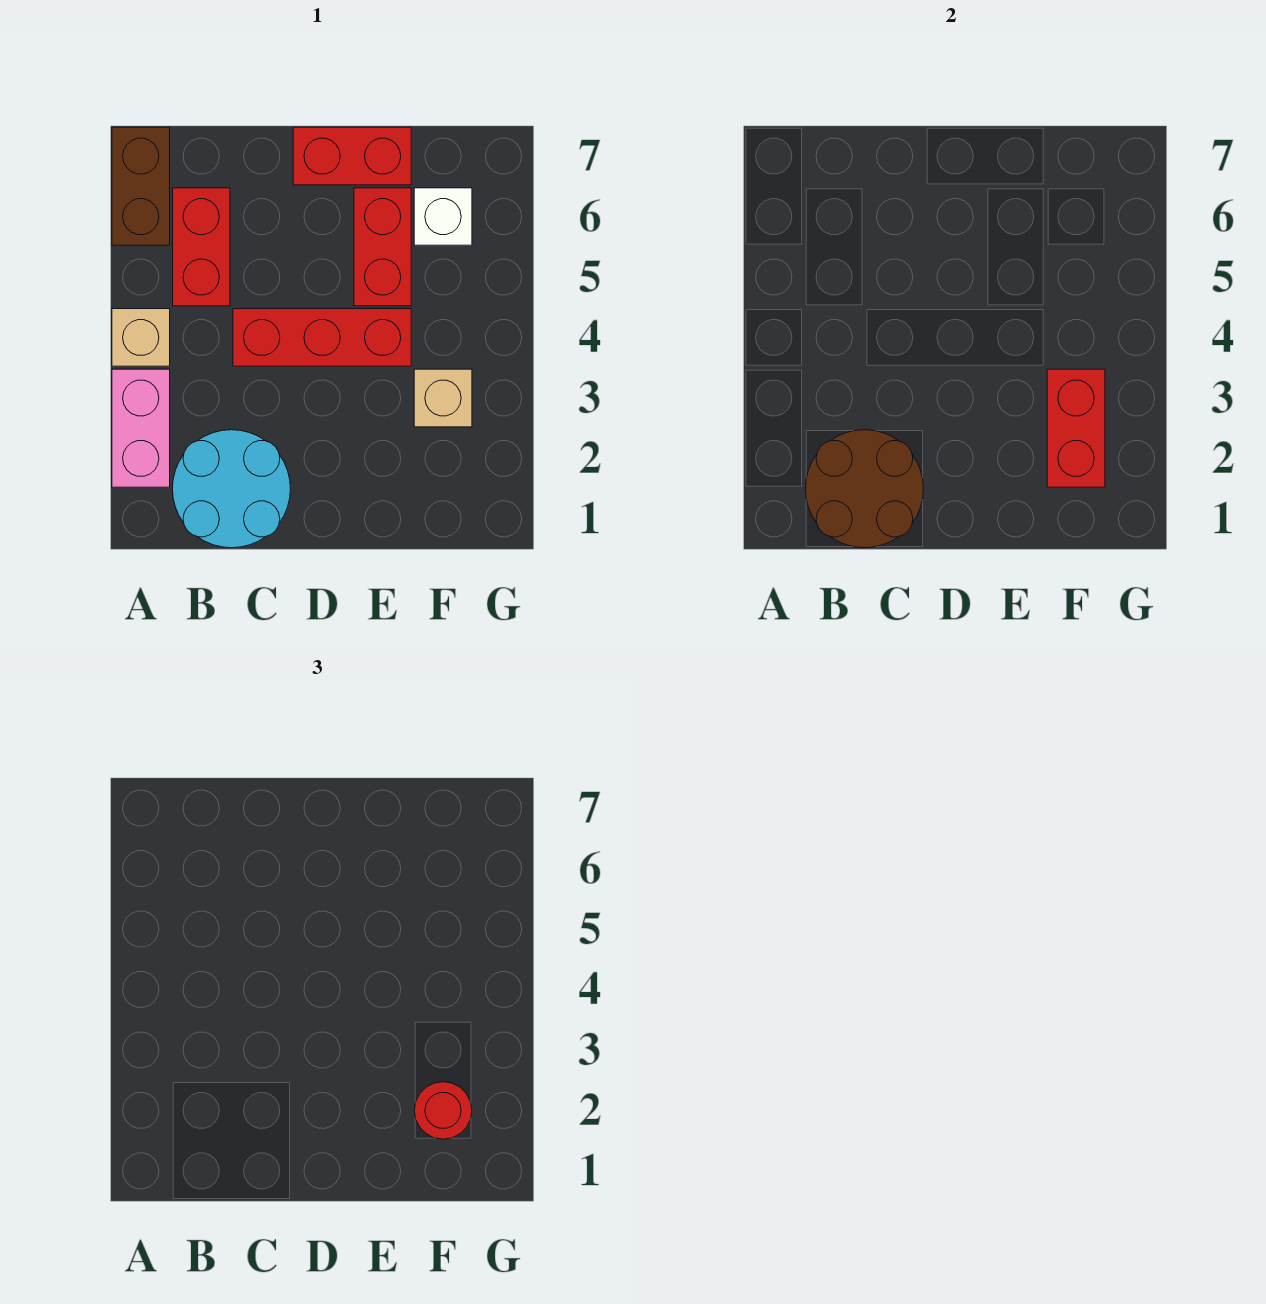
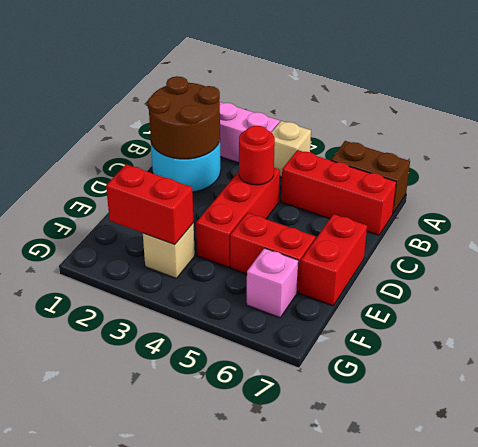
red 1x2 brick [173,188,230,306] -> red 1x3 brick [281,150,396,235]
red 1x1 round brick [414,1082,472,1139] -> red 1x1 round brick moved to [239,126,275,185]
white 1x1 brick [414,188,472,245] -> pink 1x1 brick [247,248,298,318]

